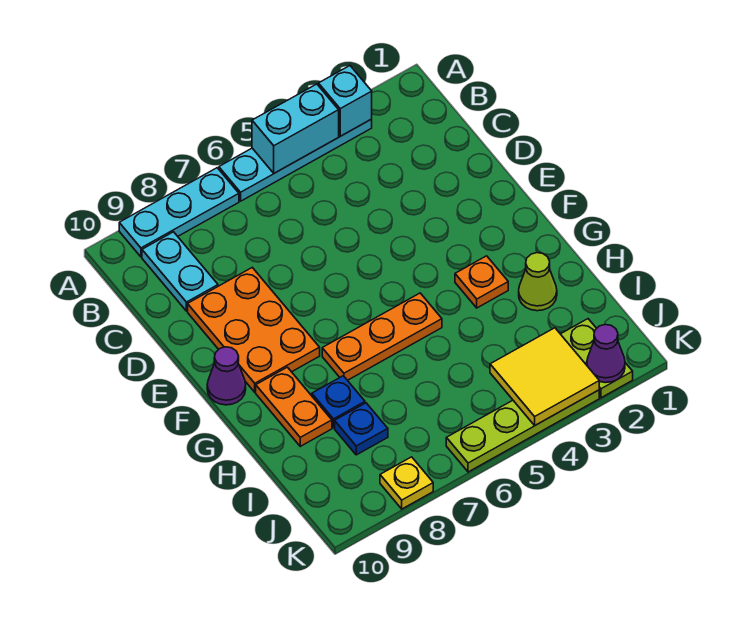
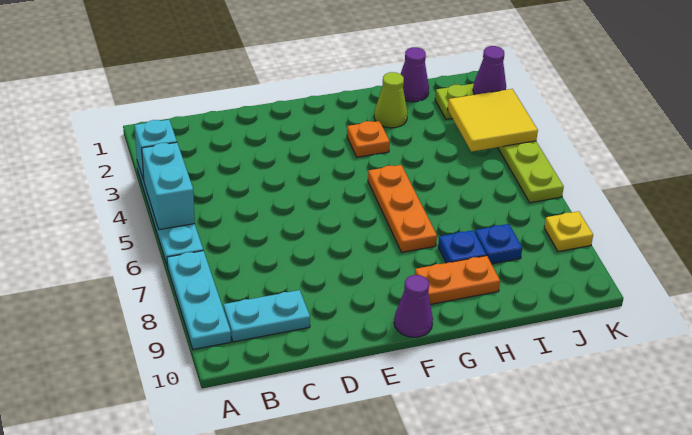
orange 2x3 plate [188,268,320,392] -> none
none -> purple 1x1 cone [401,47,429,102]

